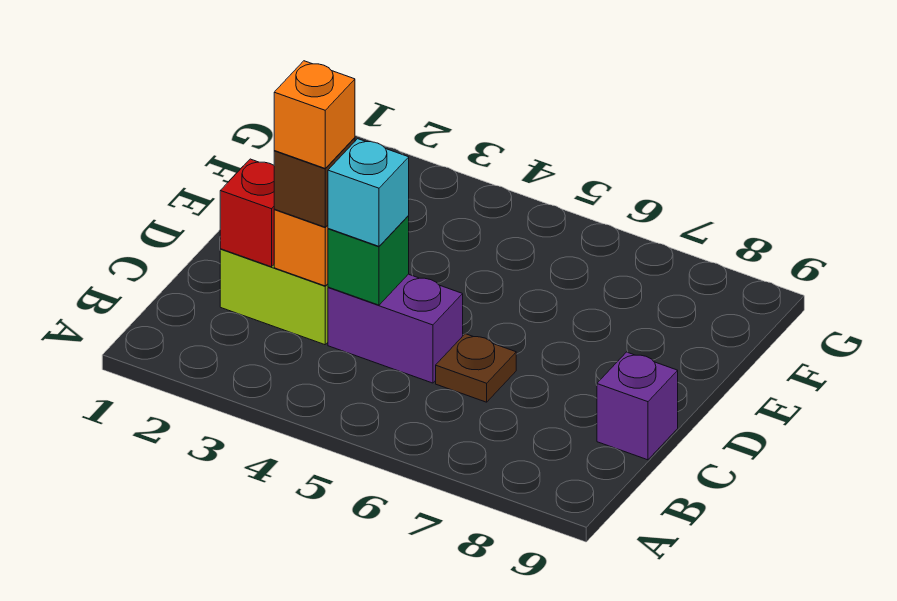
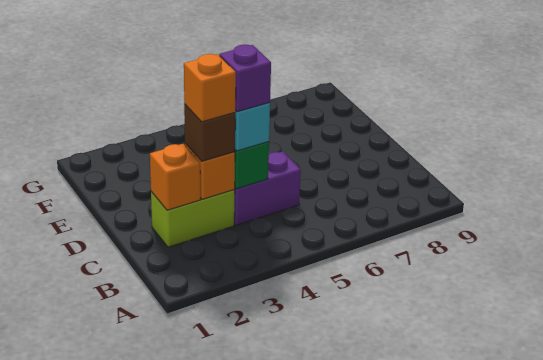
red 1x1 brick [220,159,274,267] -> orange 1x1 brick [150,144,200,210]
brown 1x1 plate [436,334,516,402] -> none
purple 1x1 brick [597,352,678,460] -> purple 1x1 brick moved to [219,45,271,112]

